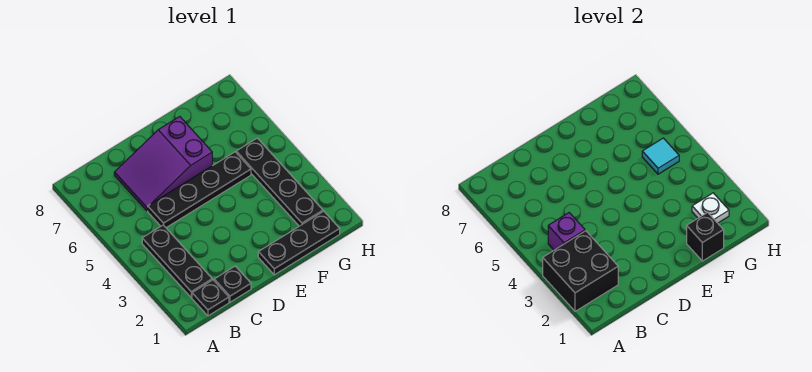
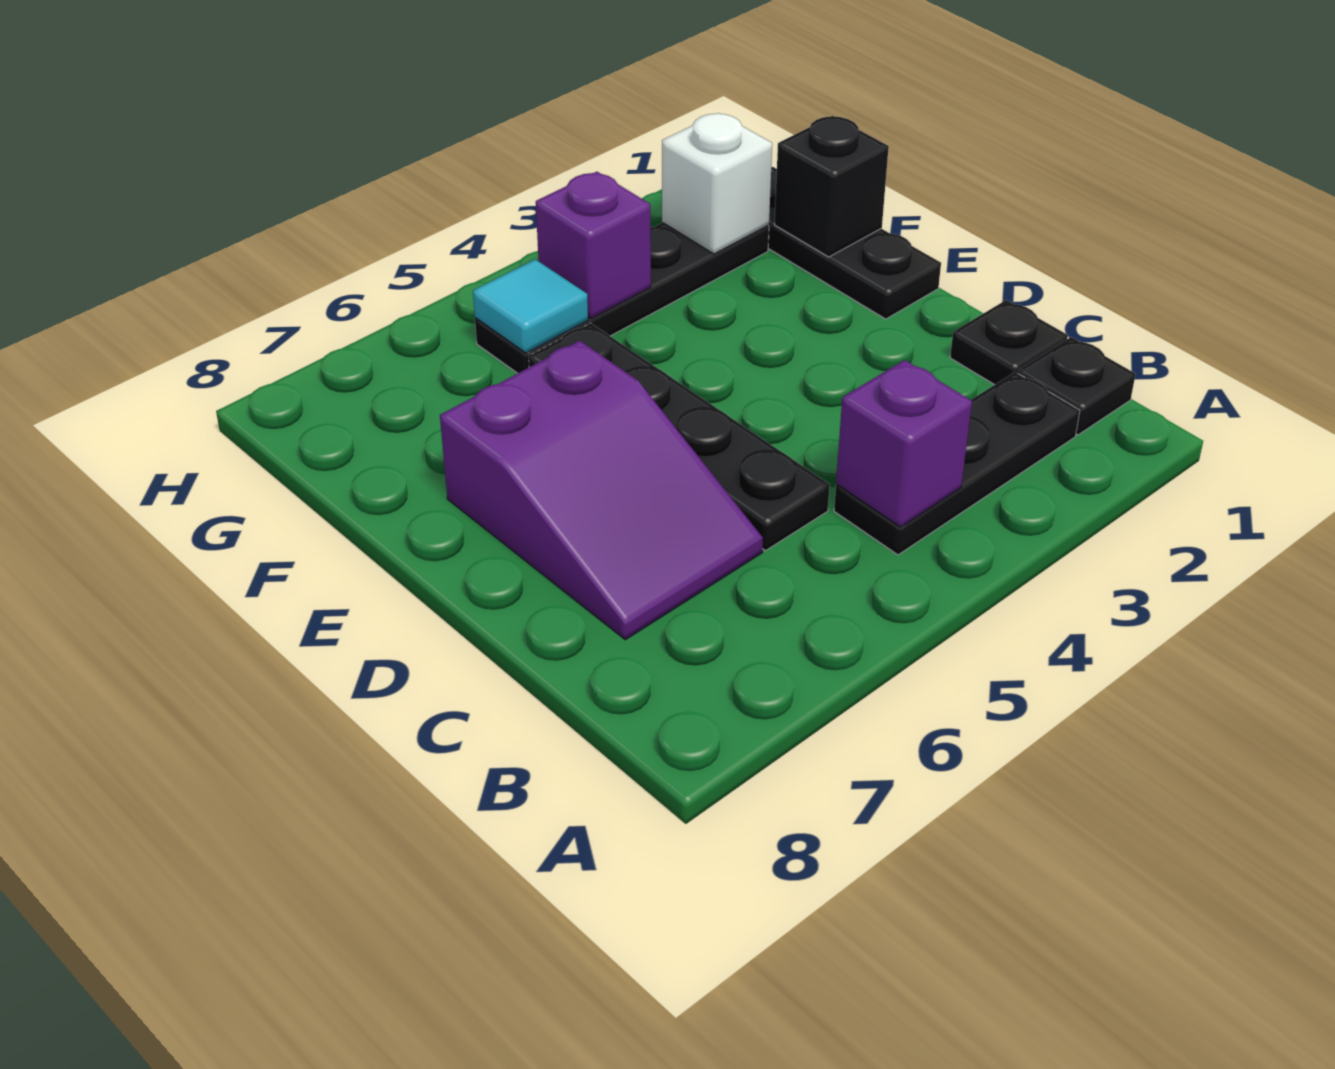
black 2x2 brick [543,231,618,311] -> none
white 1x1 plate [692,193,729,223] -> white 1x1 brick [662,113,772,254]
none -> purple 1x1 brick [536,172,651,319]

